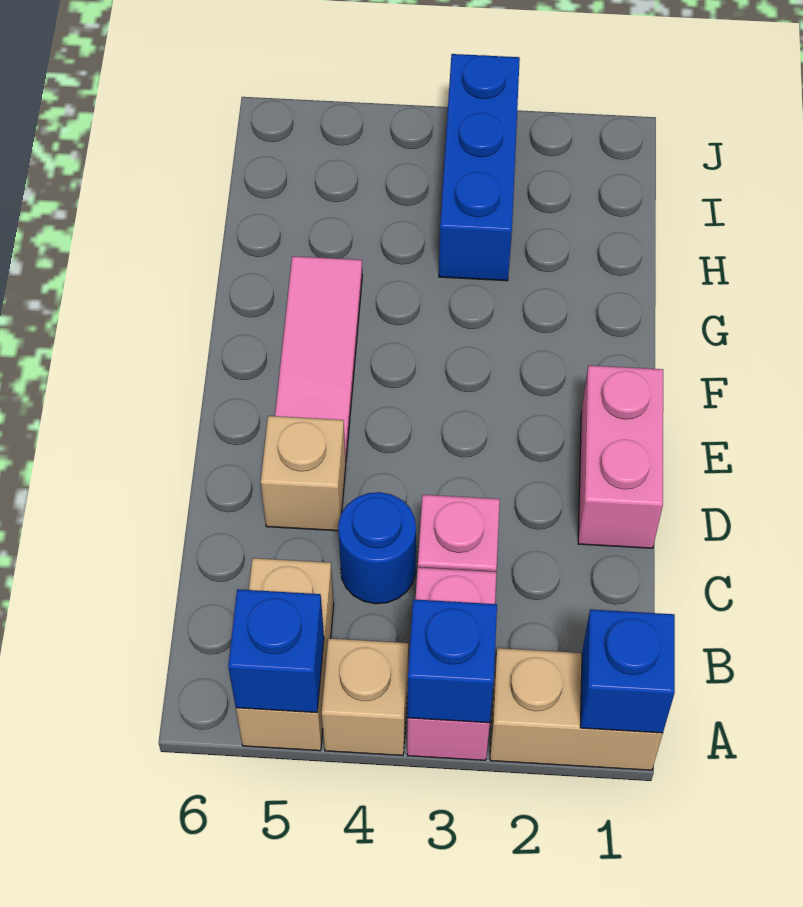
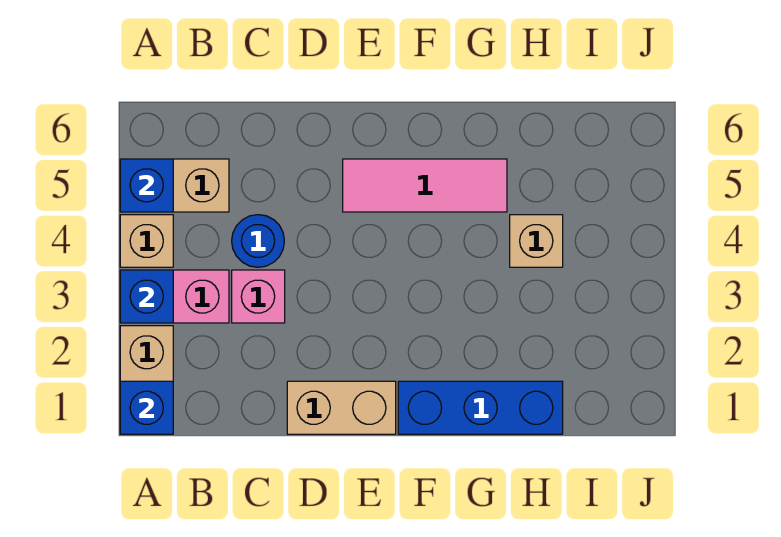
pink 1x2 brick [578,365,663,548] -> tan 1x2 brick [287,381,396,434]
tan 1x1 brick [261,416,346,531] -> tan 1x1 brick moved to [510,215,563,267]
blue 1x3 brick [439,54,520,281] -> blue 1x3 brick moved to [398,381,563,434]

